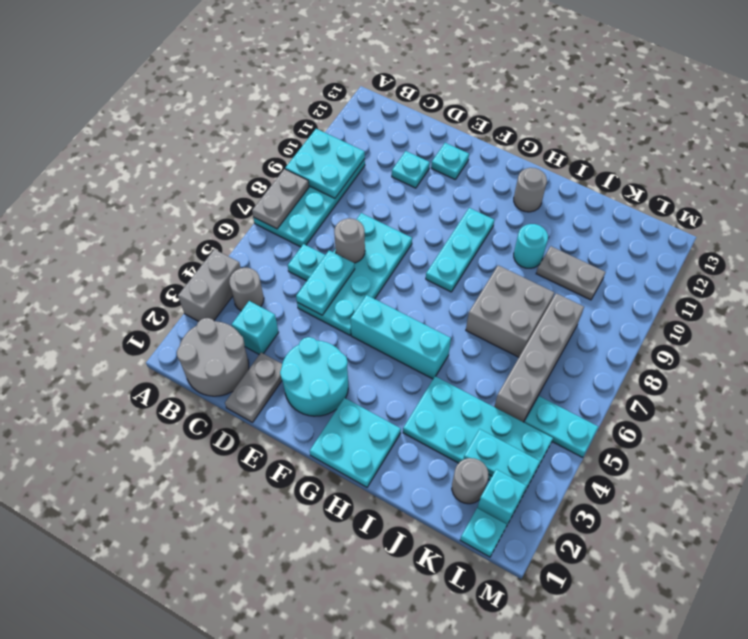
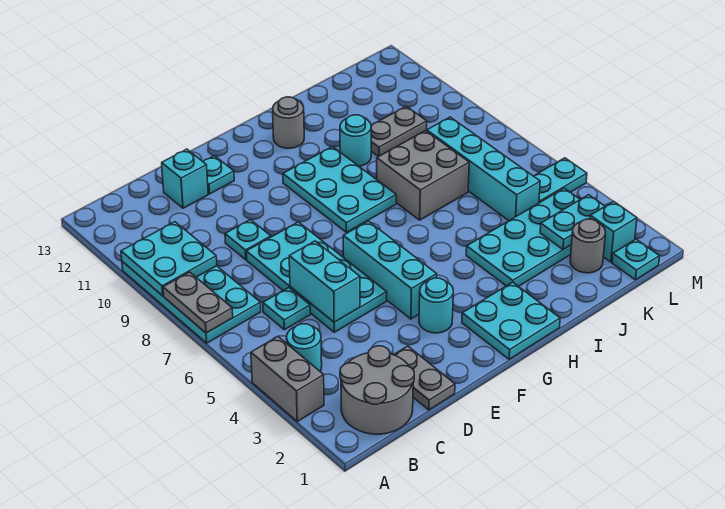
grey 1x1 round brick [229,268,264,311] -> cyan 1x1 round brick [286,324,322,371]
cyan 1x1 brick [232,301,279,354] -> cyan 1x1 brick moved to [162,149,208,208]
cyan 1x2 plate [296,251,355,315] -> cyan 1x2 brick [289,241,360,322]
grey 1x1 round brick [334,218,365,263] -> none
cyan 1x1 plate [392,151,430,188] -> cyan 1x1 plate moved to [225,220,271,260]
cyan 2x2 round brick [280,337,348,416] -> cyan 1x1 round brick [419,278,453,333]
cyan 1x3 brick [351,295,451,379] -> cyan 1x3 brick turned to [343,221,437,319]
cyan 1x3 plate [426,208,494,292] -> cyan 2x3 plate [283,147,396,232]
grey 1x4 brick [494,293,584,422] -> cyan 1x4 brick [427,117,540,220]

